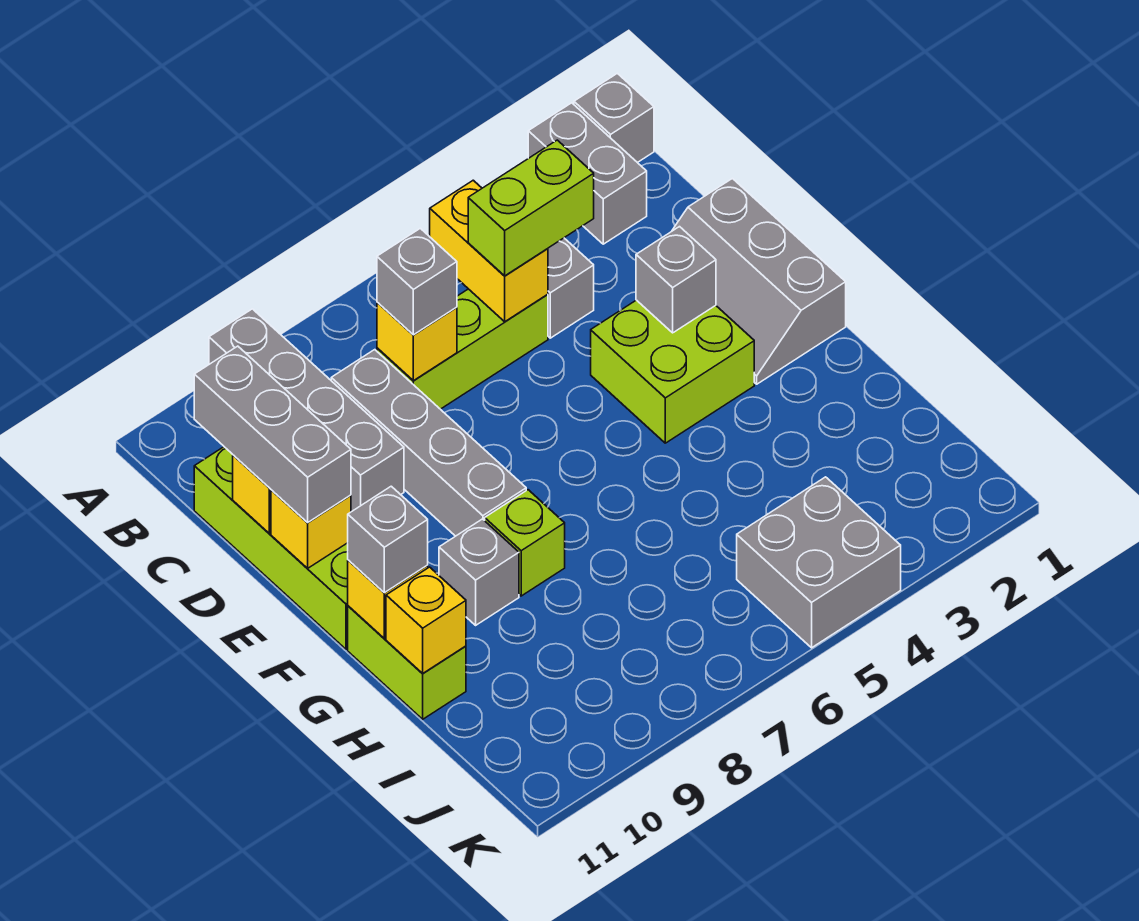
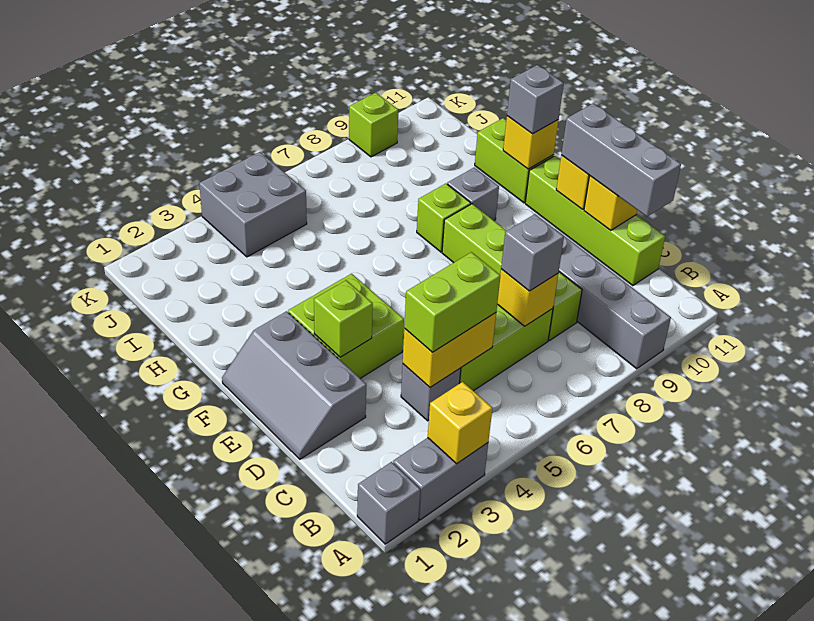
grey 1x2 brick [528,103,647,244] -> grey 1x2 brick turned to [393,438,488,520]
yellow 1x2 brick [430,180,548,322] -> yellow 1x2 brick turned to [403,313,496,387]
grey 1x4 brick [331,350,526,536] -> lime 1x4 brick [442,204,582,341]
grey 2x3 slope [672,179,846,384] -> grey 2x3 slope turned to [222,311,366,459]
grey 1x1 brick [636,227,716,333] -> lime 1x1 brick [314,280,373,357]
yellow 1x1 brick [386,567,466,674] -> yellow 1x1 brick moved to [428,382,492,464]
none -> lime 1x1 brick [349,93,398,157]

